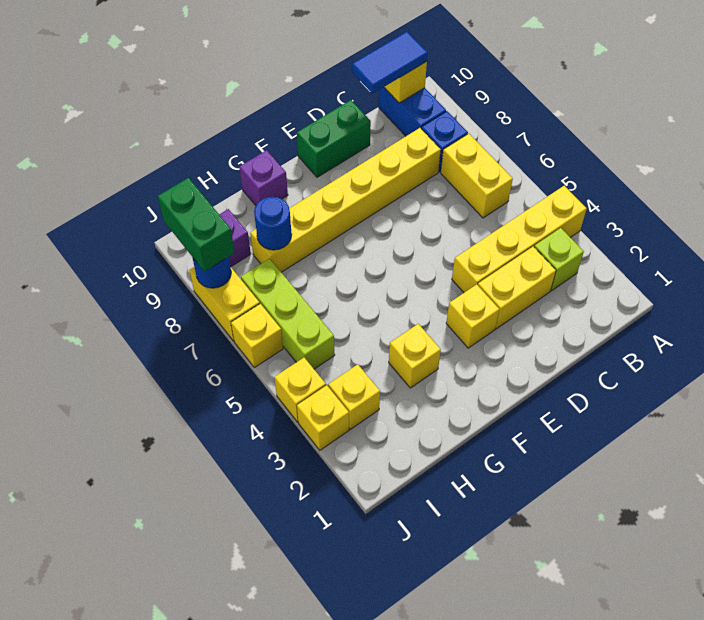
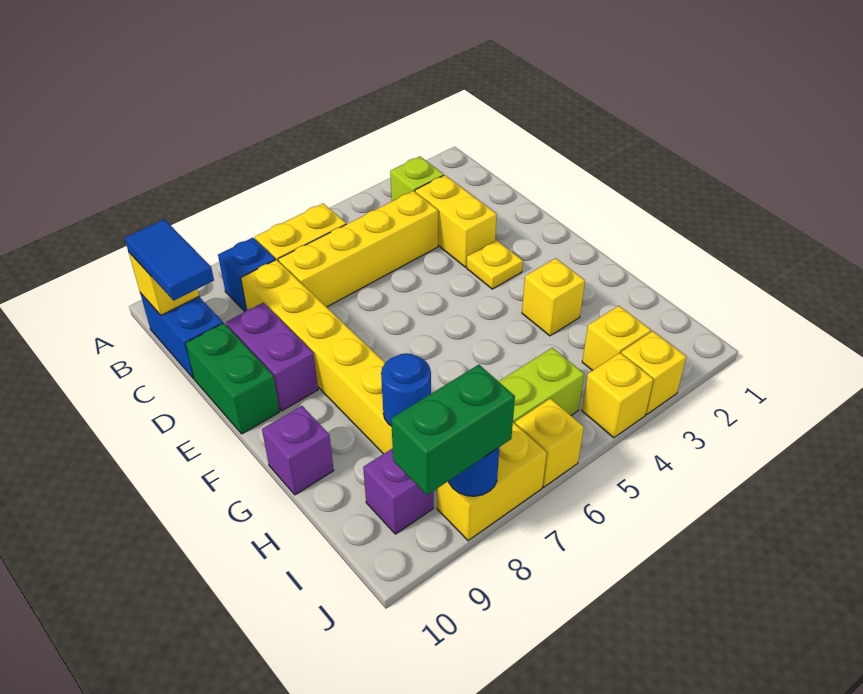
yellow 1x4 brick [452,186,587,292] -> yellow 1x4 brick turned to [278,191,438,307]
blue 1x2 brick [379,87,446,136] -> blue 1x2 brick turned to [140,293,223,379]
none -> purple 1x2 brick [226,303,318,411]
yellow 1x1 brick [446,284,499,348] -> yellow 1x1 plate [467,240,523,289]

